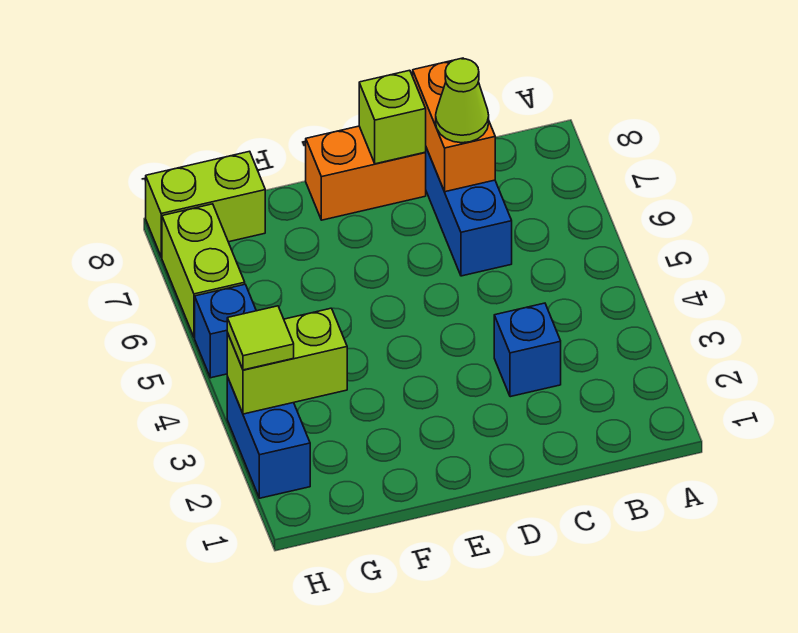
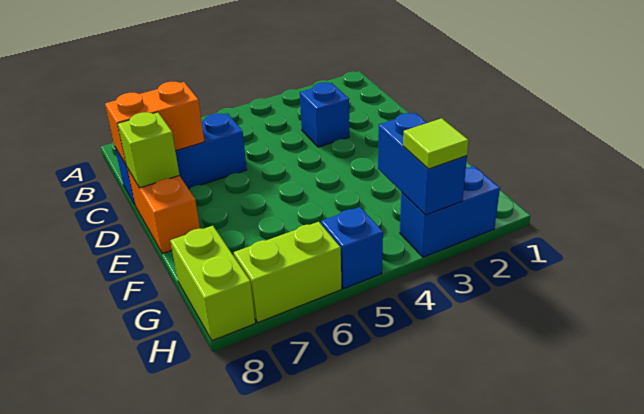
lime 1x1 cone [436,59,489,143] -> none
lime 1x2 brick [227,308,347,414] -> blue 1x2 brick [378,113,467,215]

